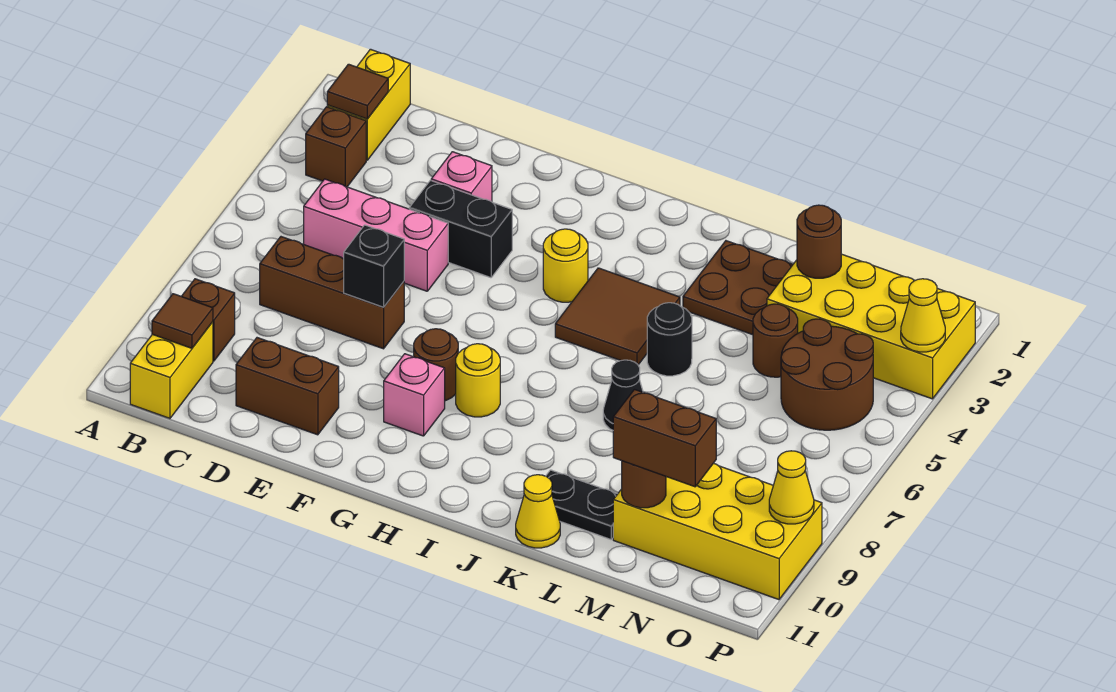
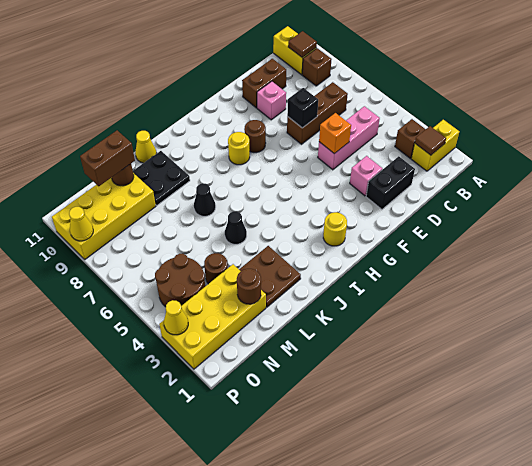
yellow 1x2 brick [327,49,410,160] -> yellow 1x2 brick turned to [411,120,459,171]
black 1x2 brick [409,180,512,278] -> black 1x2 brick moved to [366,156,415,209]
none -> orange 1x1 brick [319,113,351,154]
pink 1x1 brick [384,354,445,436] -> pink 1x1 brick moved to [257,81,286,120]
yellow 1x1 round brick [543,229,588,302] -> yellow 1x1 round brick moved to [323,212,347,246]
brown 2x2 tile [555,268,680,365] -> none
black 1x1 round brick [647,303,692,376] -> black 1x1 cone [225,211,247,244]
black 1x2 plate [546,470,617,539] -> black 2x2 plate [133,151,190,205]

